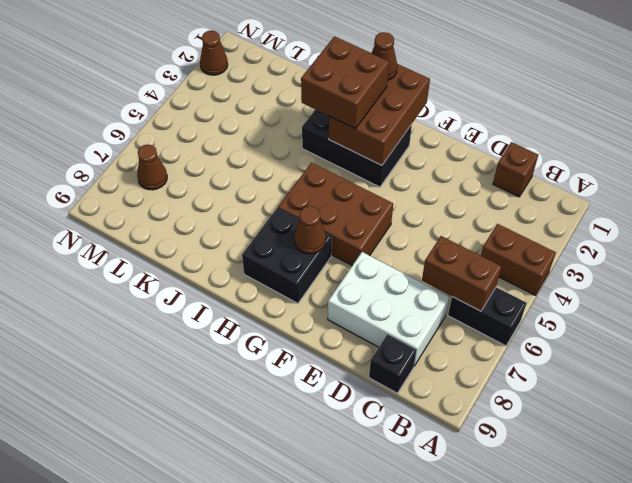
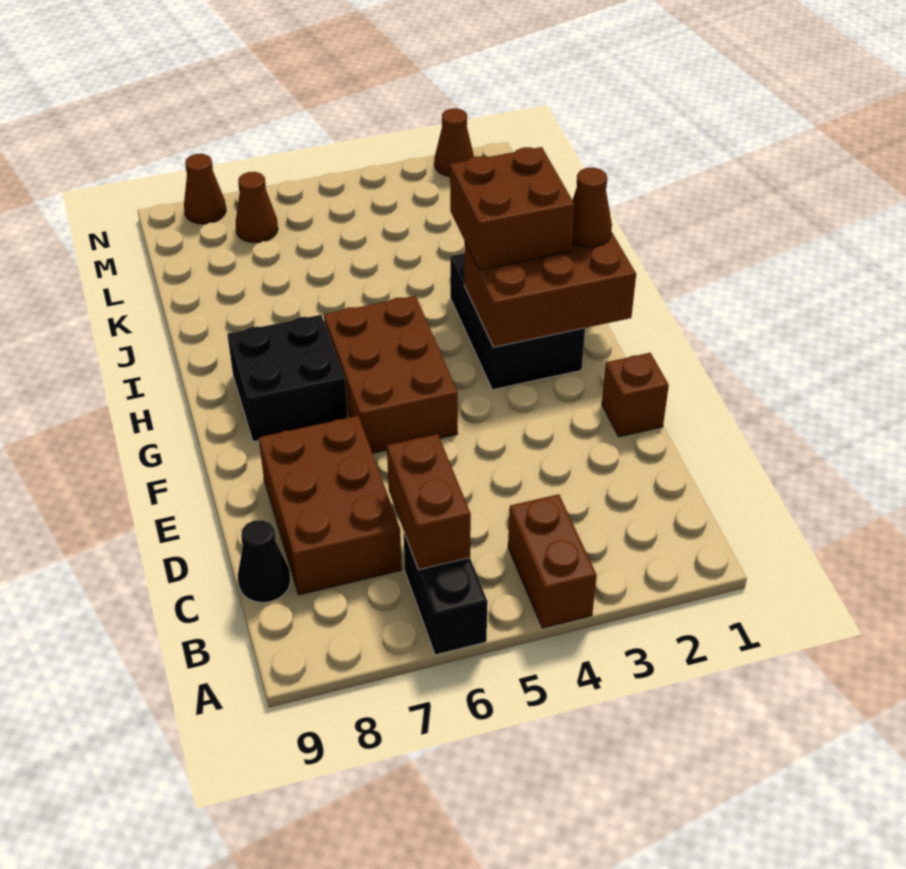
brown 1x1 brick [493,142,538,197] -> brown 1x1 brick moved to [602,353,669,437]
white 2x3 brick [328,252,449,366] -> brown 2x3 brick [259,416,402,595]
black 1x1 brick [369,334,416,393] -> black 1x1 cone [238,520,291,603]
brown 1x1 cone [294,206,326,254] -> brown 1x1 cone moved to [184,154,226,224]

